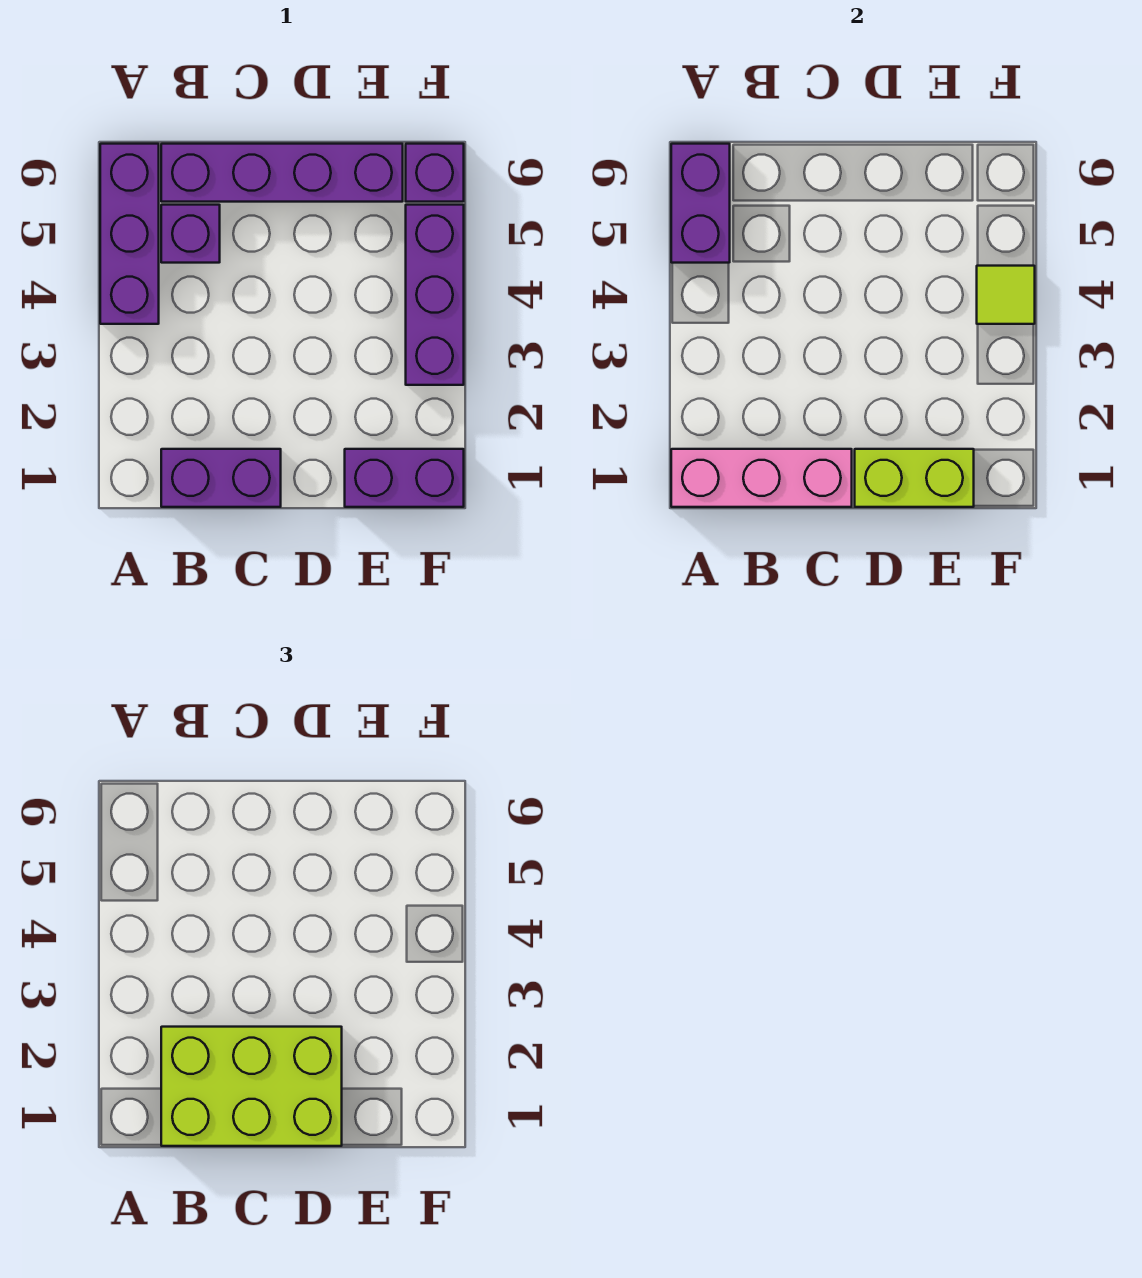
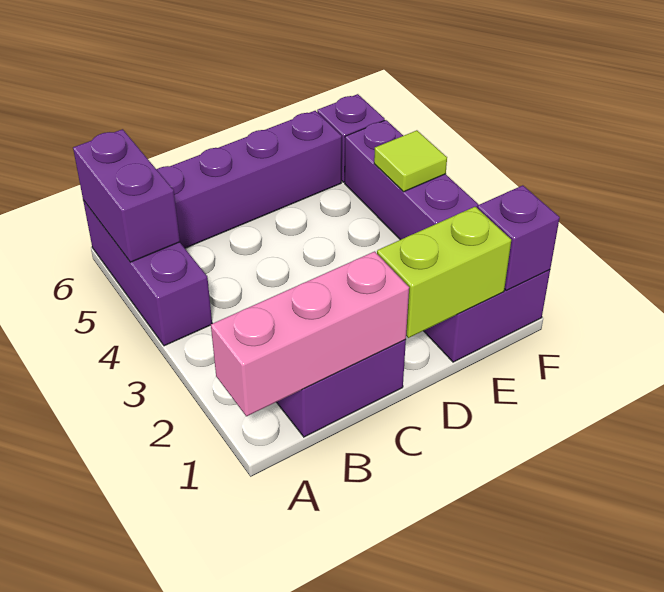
lime 2x3 brick [161,1027,342,1146] -> none
purple 1x1 brick [161,205,220,263] -> purple 1x1 brick moved to [477,185,560,290]

